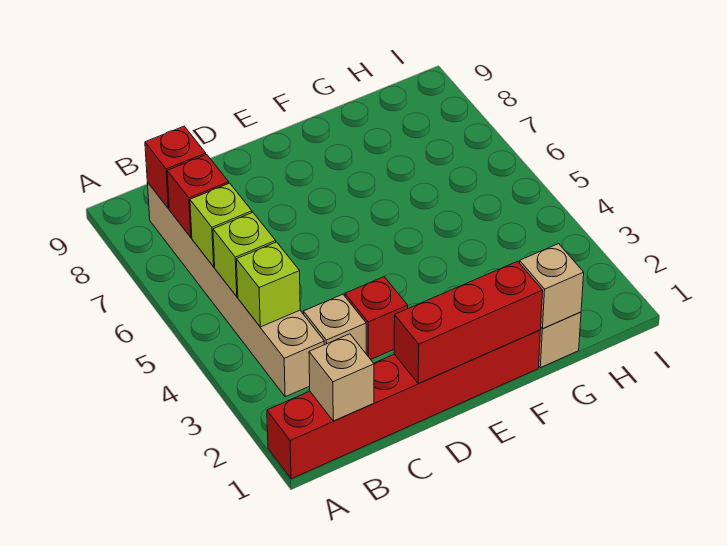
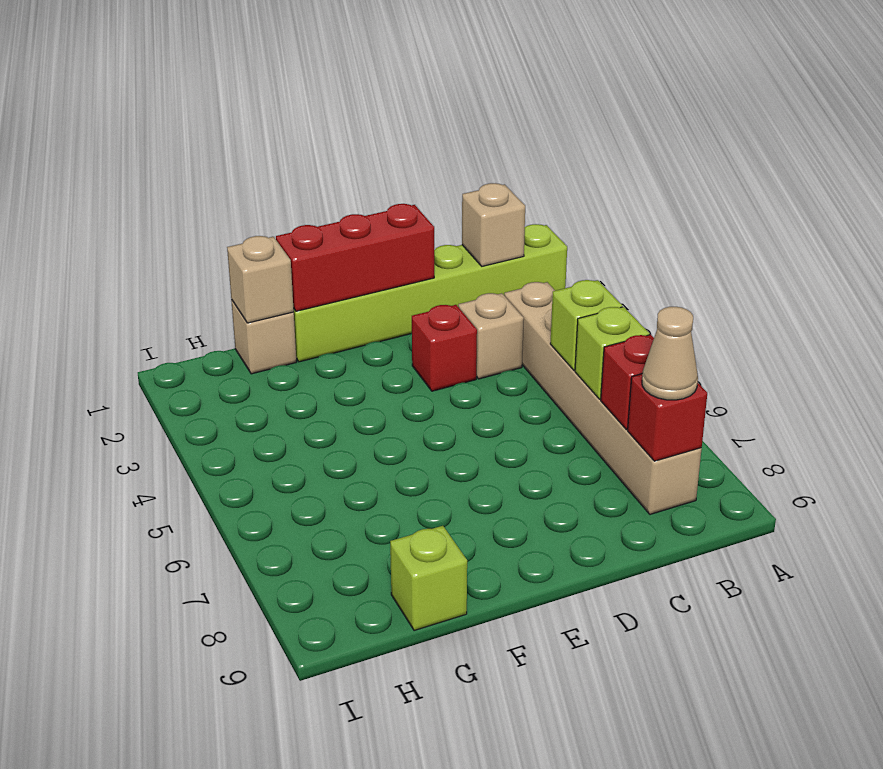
red 1x6 brick [267,330,540,479] -> lime 1x6 brick [293,224,567,362]
lime 1x1 brick [237,242,300,327] -> lime 1x1 brick moved to [390,526,467,631]
none -> tan 1x1 cone [642,307,698,400]

